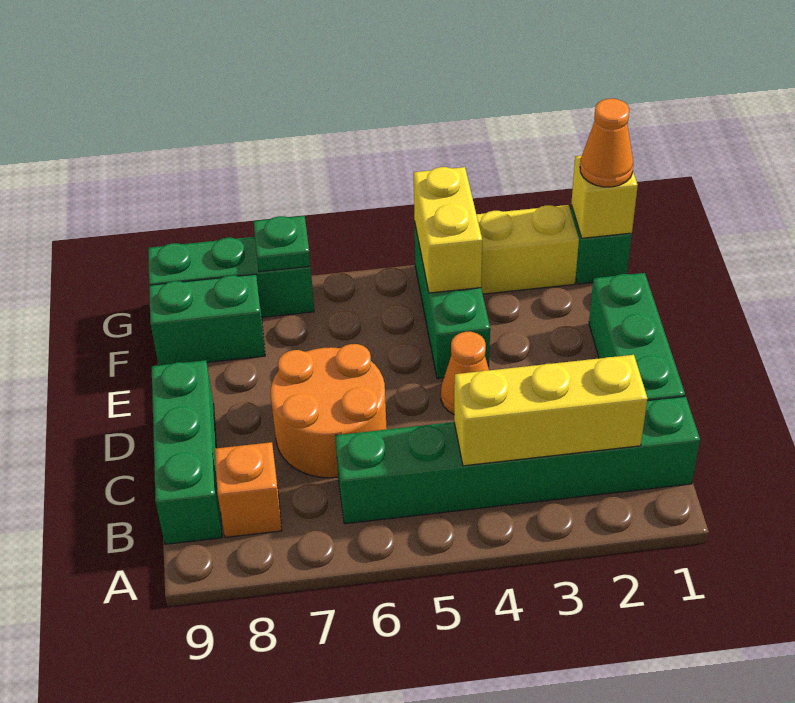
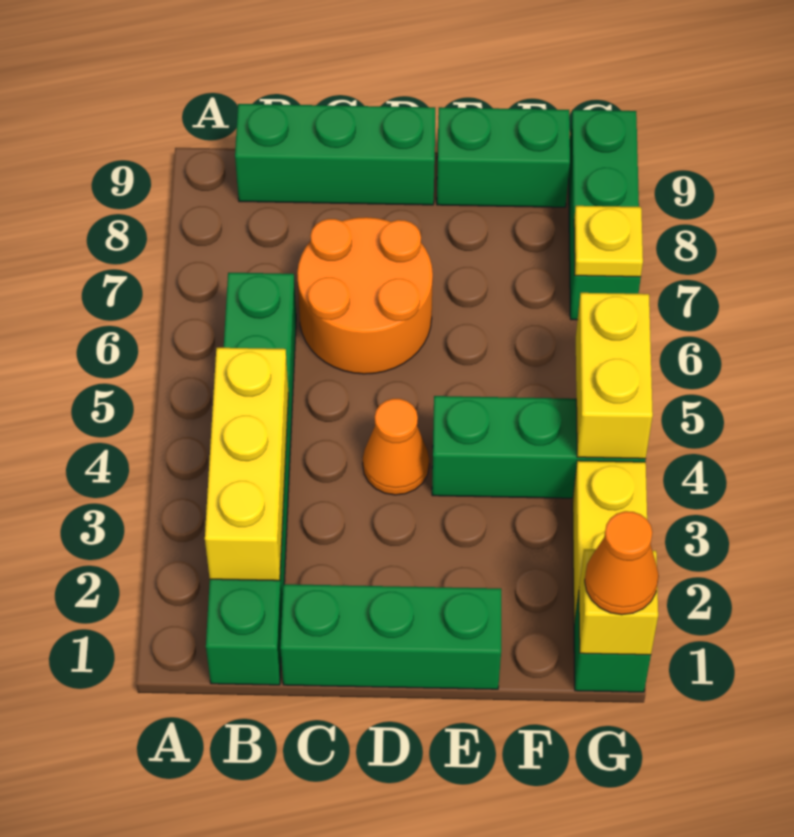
orange 1x1 brick [215,442,282,537] -> none
yellow 1x2 brick [414,167,482,293] -> yellow 1x2 brick turned to [576,293,653,459]
green 1x2 brick [149,274,265,365] -> green 1x2 brick turned to [437,107,570,207]
green 1x1 plate [254,216,311,272] -> yellow 1x1 plate [574,206,643,277]

